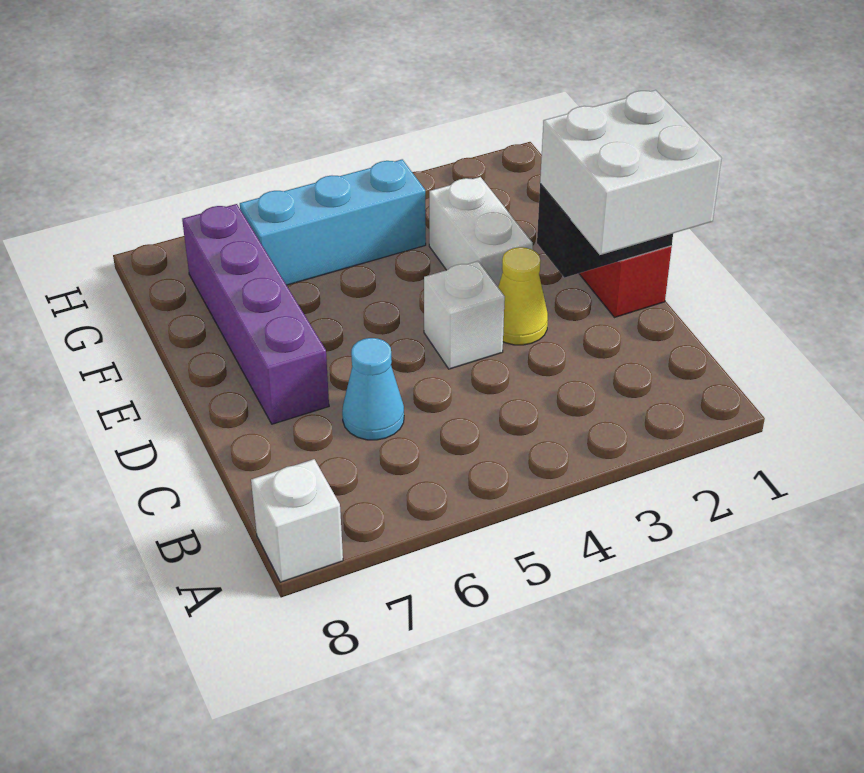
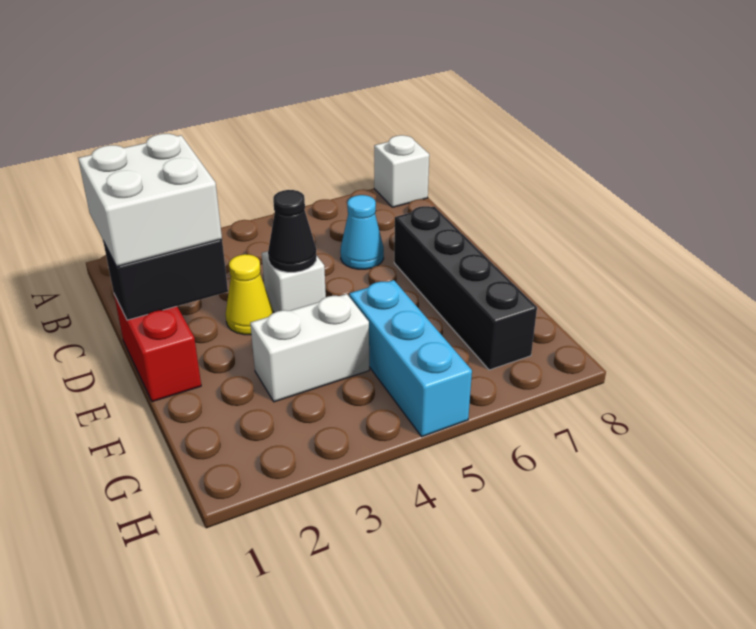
none -> black 1x1 cone [268,190,317,272]
purple 1x4 brick [182,204,329,424] -> black 1x4 brick [394,206,537,370]
white 1x2 brick [429,177,533,287] -> white 1x2 brick turned to [250,294,369,402]
cyan 1x3 brick [240,159,426,285] -> cyan 1x3 brick turned to [349,280,472,437]

